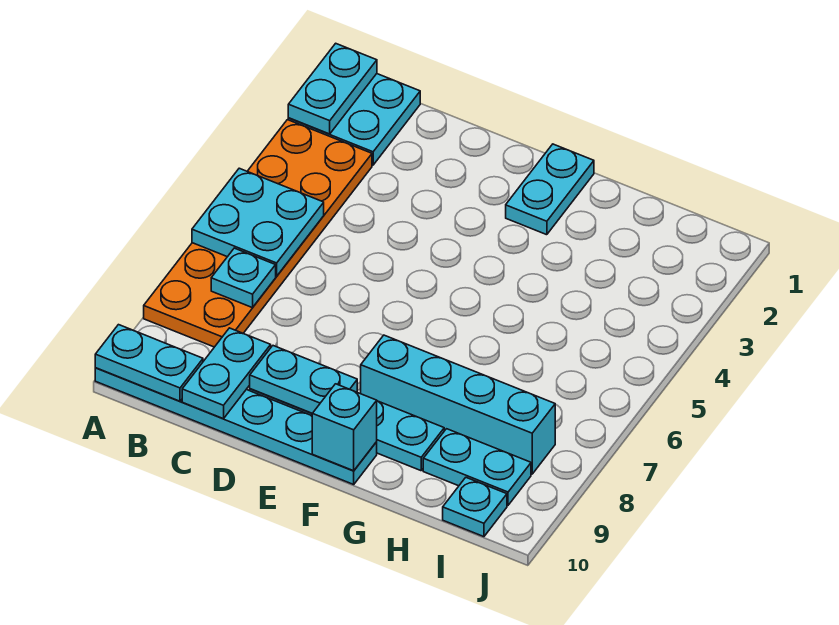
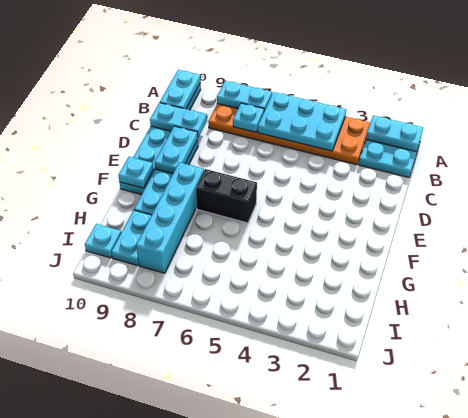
cyan 2x2 plate [192,168,324,276] -> cyan 2x3 plate [258,92,346,151]
cyan 1x2 plate [506,144,594,235] -> cyan 1x2 plate moved to [217,81,272,111]
none -> black 1x2 brick [196,169,257,223]
cyan 1x1 brick [312,384,377,471] -> cyan 1x1 plate [118,157,153,188]

